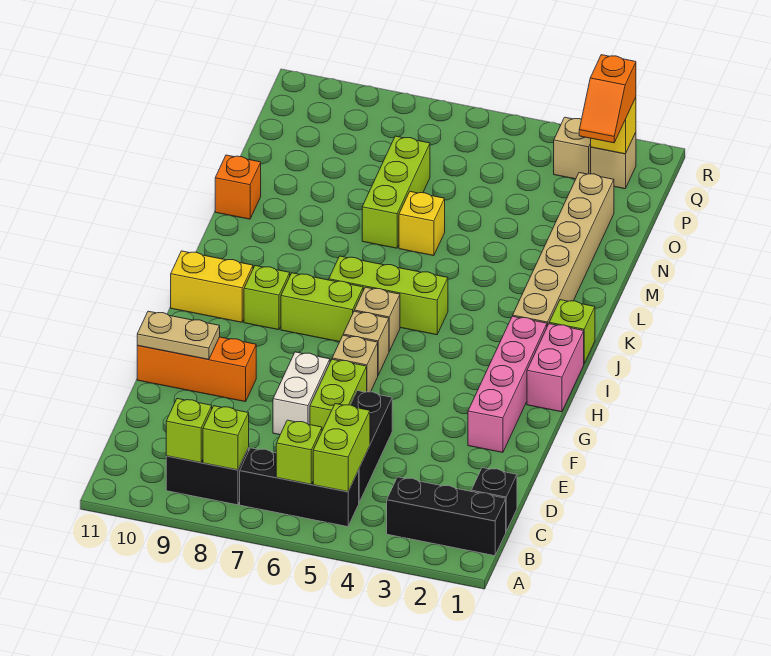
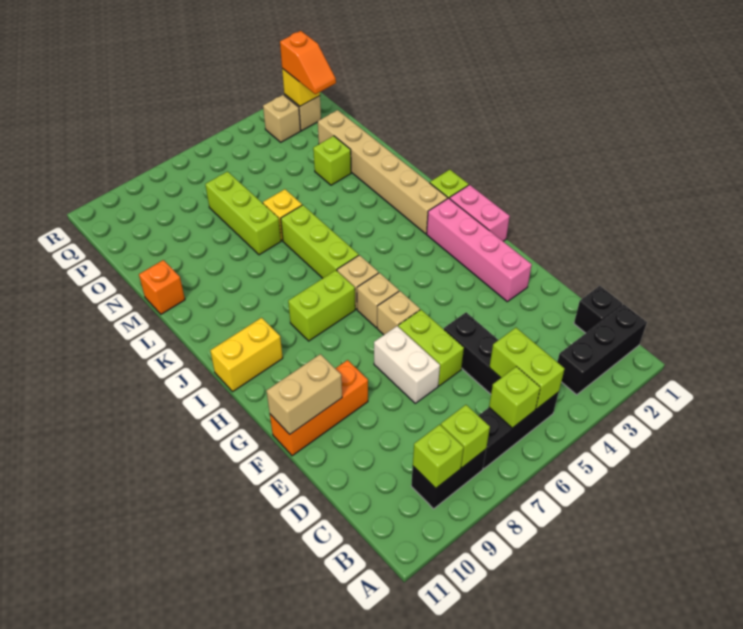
tan 1x2 plate [137,311,220,360] -> tan 1x2 brick [266,354,342,434]
lime 1x1 brick [244,266,290,330] -> lime 1x1 brick moved to [313,136,351,185]
lime 1x3 brick [329,256,448,335] -> lime 1x3 brick turned to [281,205,359,278]

